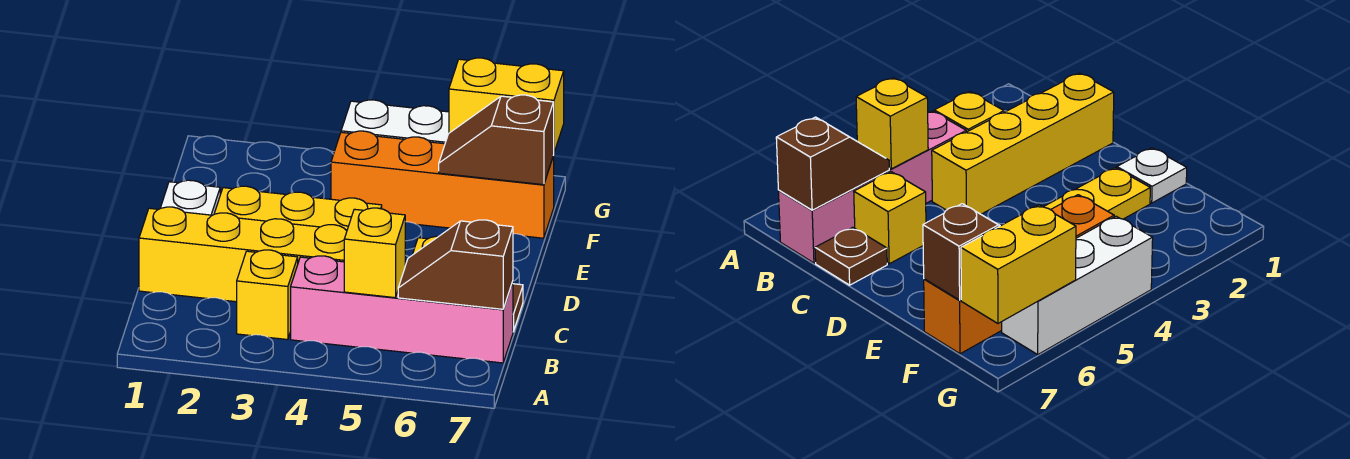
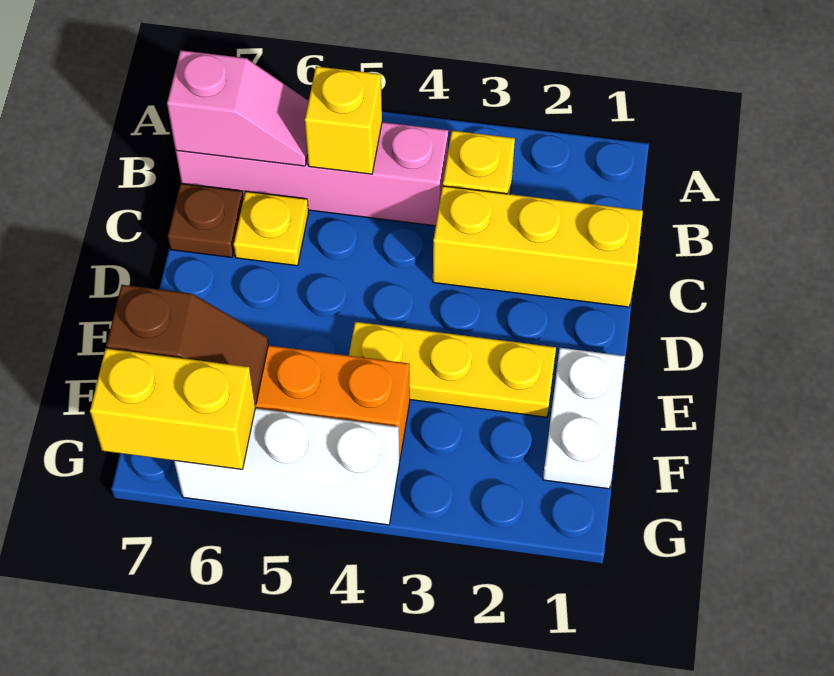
brown 1x2 slope [398,220,513,309] -> pink 1x2 slope [167,50,309,166]
yellow 1x4 brick [139,207,347,302] -> yellow 1x3 brick [433,186,643,307]
yellow 1x1 brick [854,172,926,264] -> yellow 1x1 plate [234,191,308,266]
white 1x1 plate [161,180,220,215] -> white 1x2 plate [543,348,625,489]

